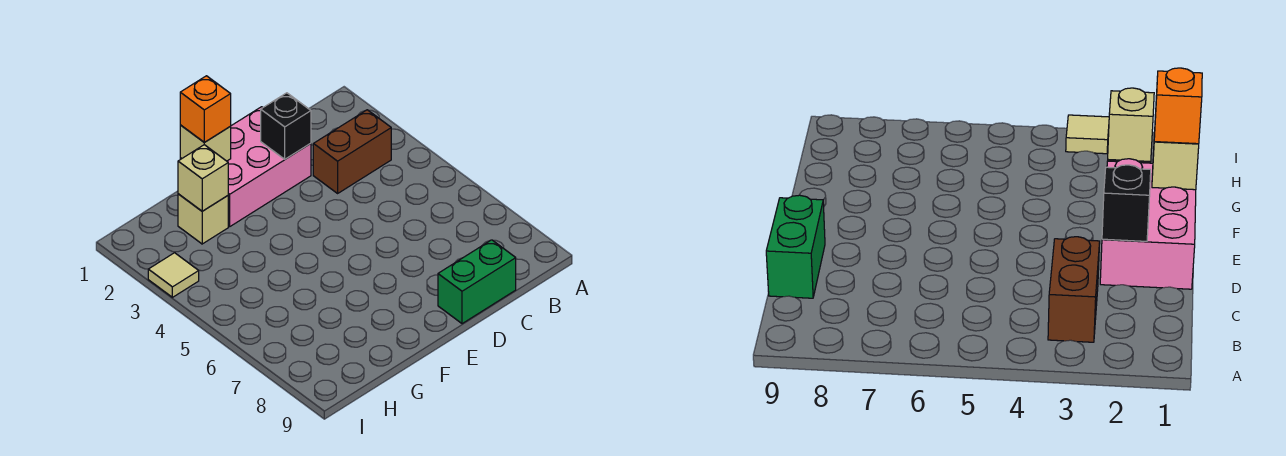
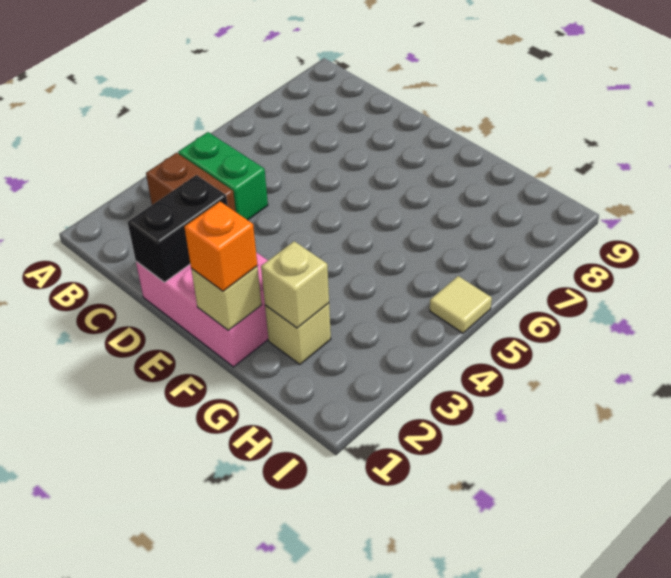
green 1x2 brick [438,240,516,324] -> green 1x2 brick moved to [178,132,268,220]
black 1x1 brick [261,93,311,159] -> black 1x2 brick [128,175,228,282]
tan 1x1 tile [148,253,199,297] -> tan 1x1 tile moved to [430,276,492,333]

